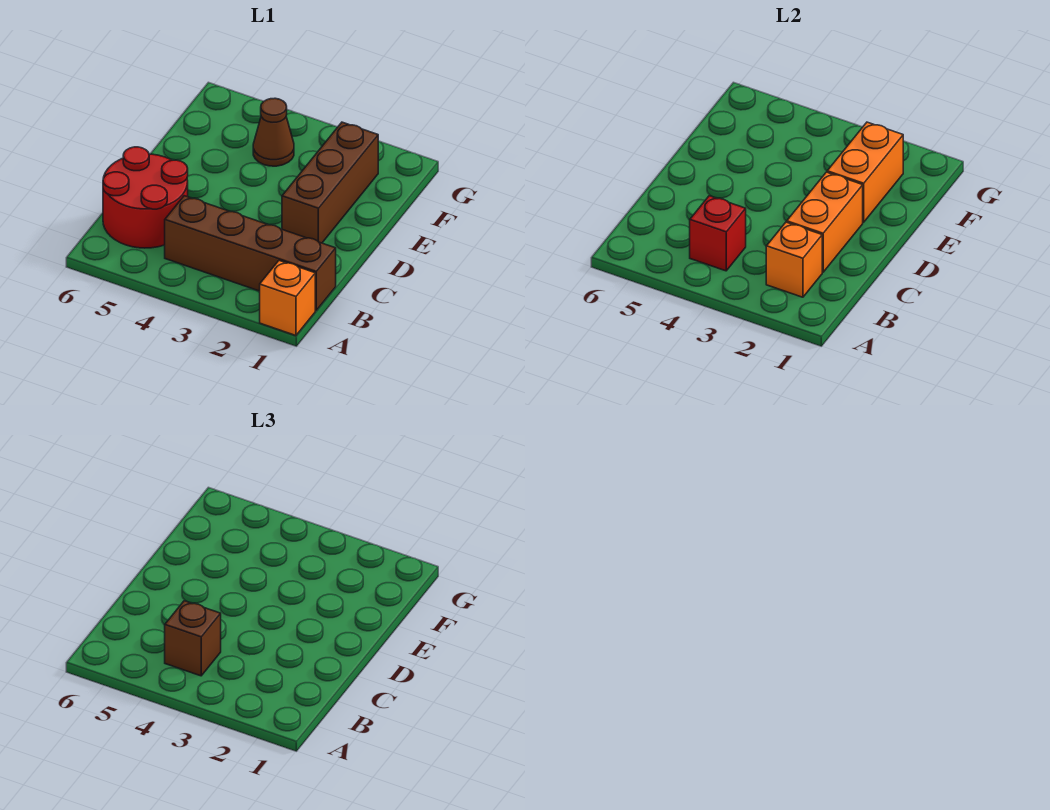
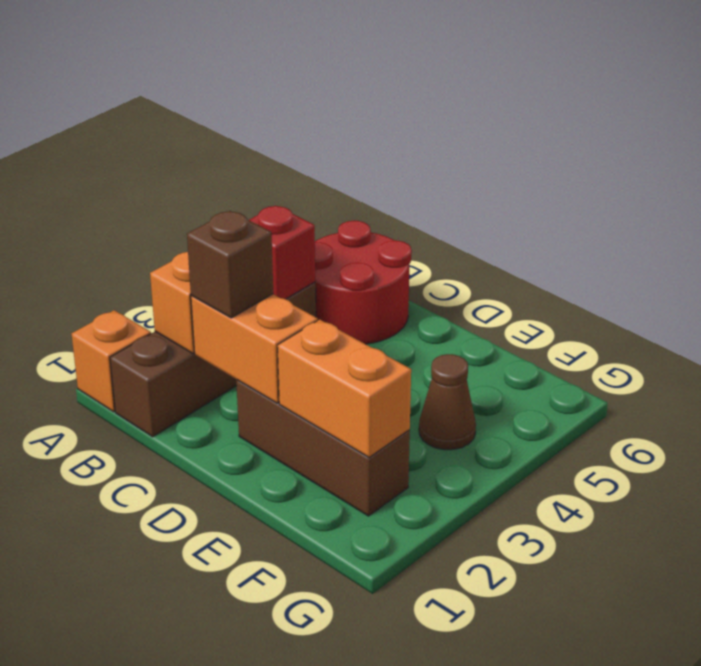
brown 1x1 brick [165,601,221,676] -> brown 1x1 brick moved to [187,211,273,318]

